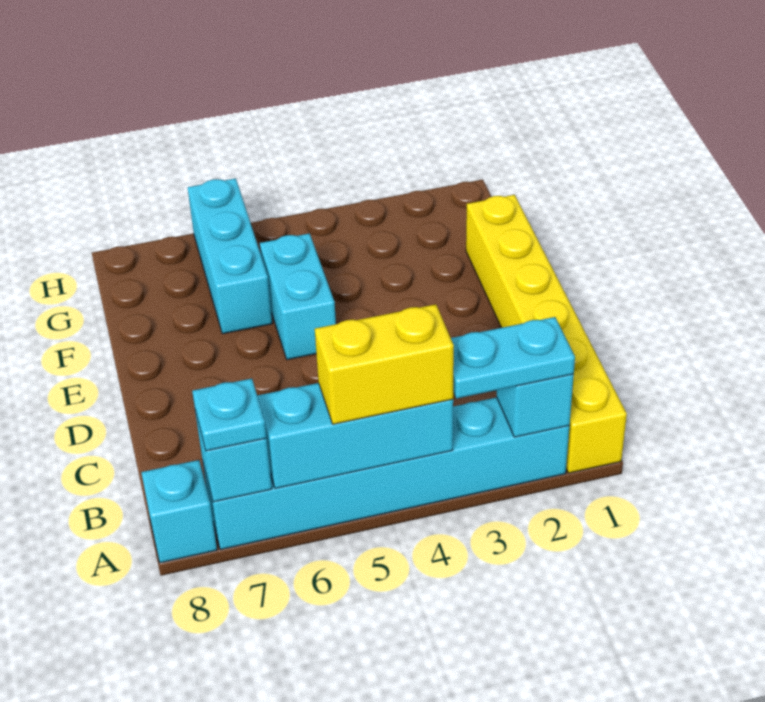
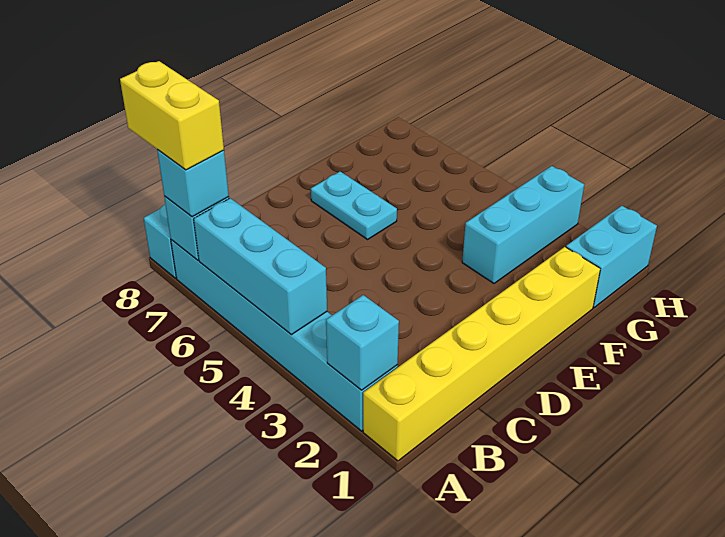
cyan 1x2 plate [451,317,575,399] -> cyan 1x2 plate moved to [311,172,397,239]
yellow 1x2 brick [315,304,454,424] -> yellow 1x2 brick moved to [120,61,224,170]
cyan 1x1 plate [192,379,266,451] -> cyan 1x1 brick [157,149,229,217]
cyan 1x2 brick [260,234,336,360] -> cyan 1x2 brick moved to [566,206,657,307]
cyan 1x3 brick [188,178,272,334] -> cyan 1x3 brick moved to [462,166,584,283]

